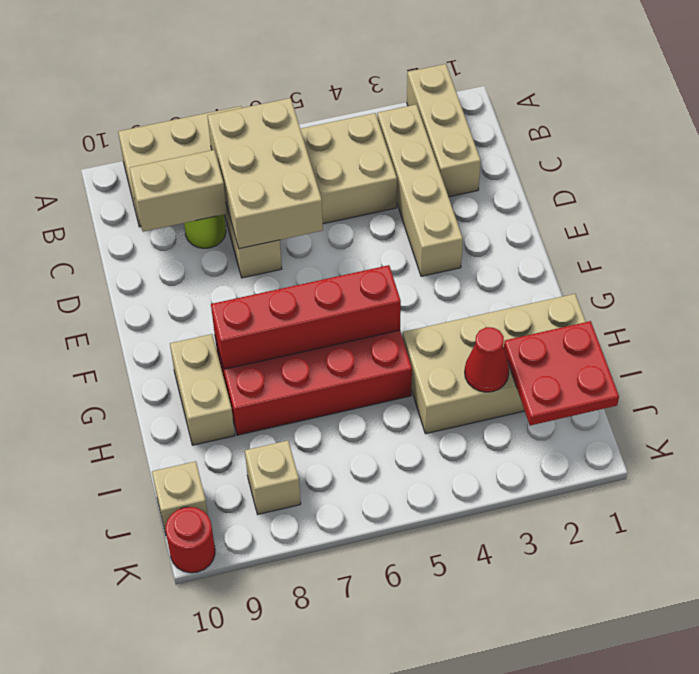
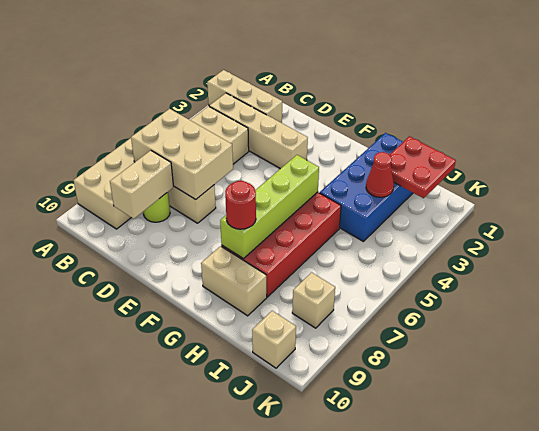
red 1x4 brick [211,265,401,369] -> lime 1x4 brick [220,155,319,259]
tan 2x4 brick [403,294,586,434] -> blue 2x4 brick [320,133,413,242]
red 1x1 round brick [166,507,215,573] -> red 1x1 round brick moved to [225,181,256,229]

